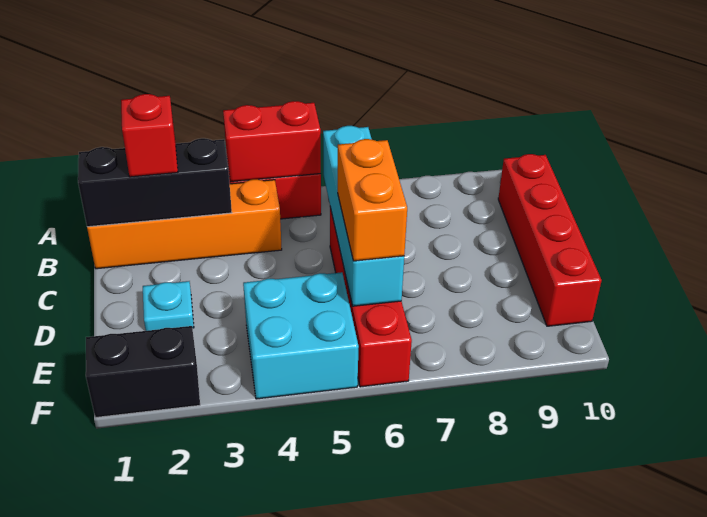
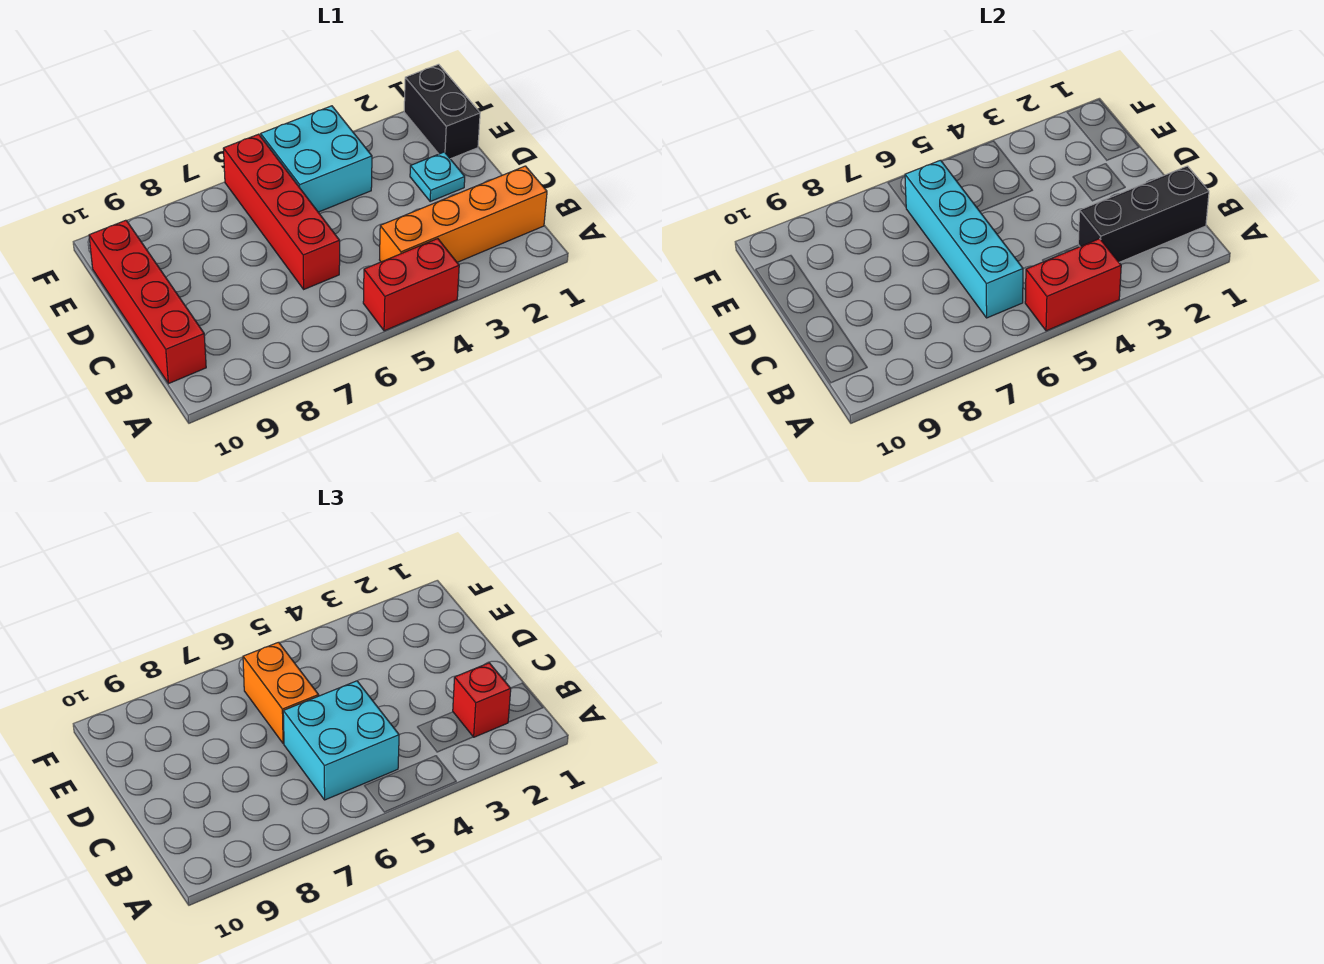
none -> cyan 2x2 brick [283,681,399,800]
black 1x2 brick [86,326,200,418] -> black 1x2 brick turned to [404,64,480,159]

